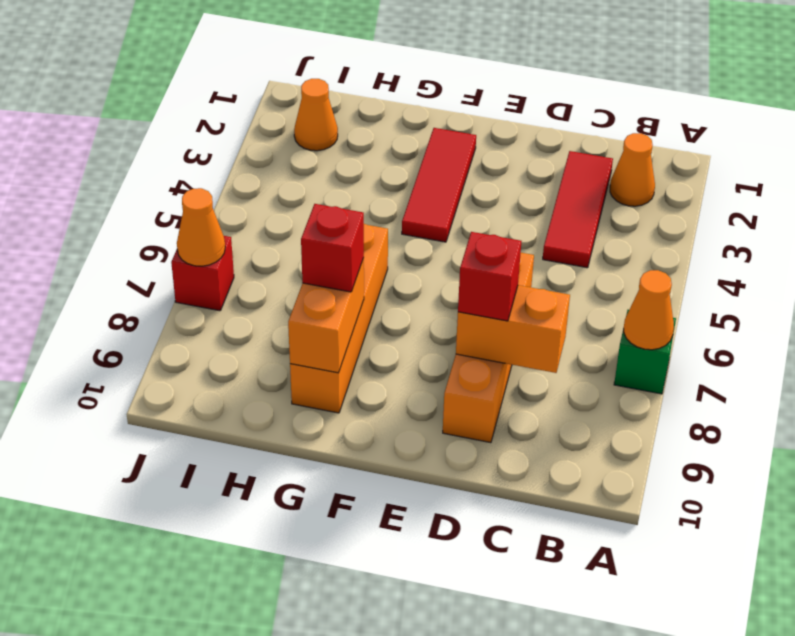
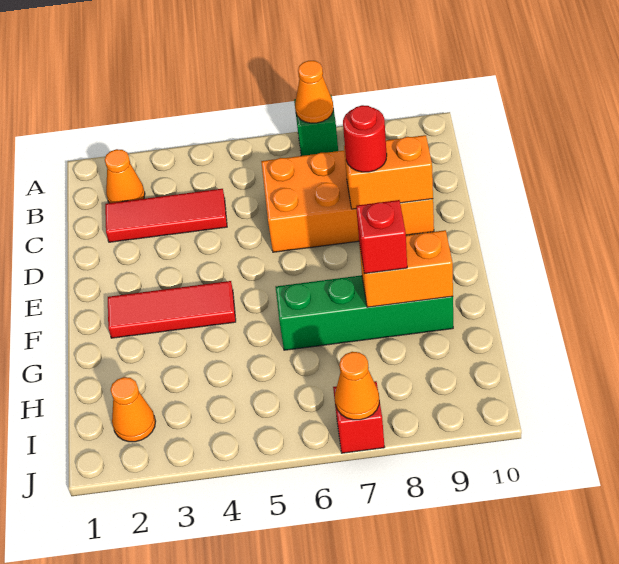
orange 1x2 brick [456,285,570,373] -> orange 1x2 brick turned to [344,135,433,209]
orange 1x4 brick [443,253,534,443] -> orange 2x4 brick [261,151,434,252]
red 1x1 brick [458,232,521,321] -> red 1x1 round brick [343,105,387,172]
orange 1x4 brick [290,224,388,413] -> green 1x4 brick [276,275,453,350]

